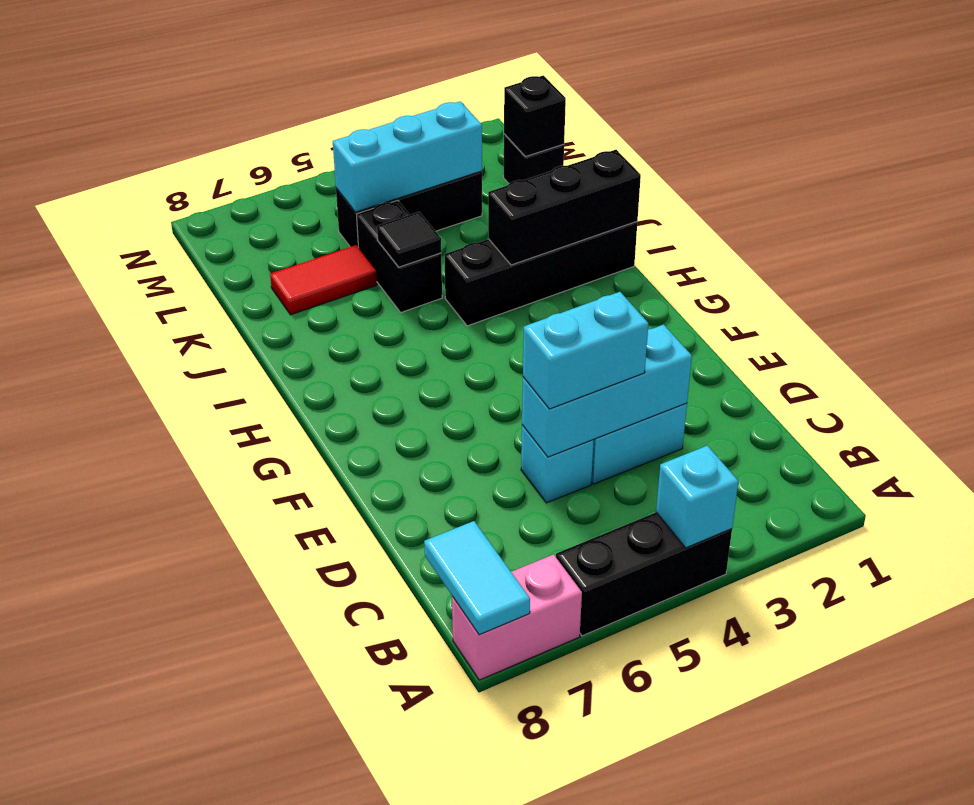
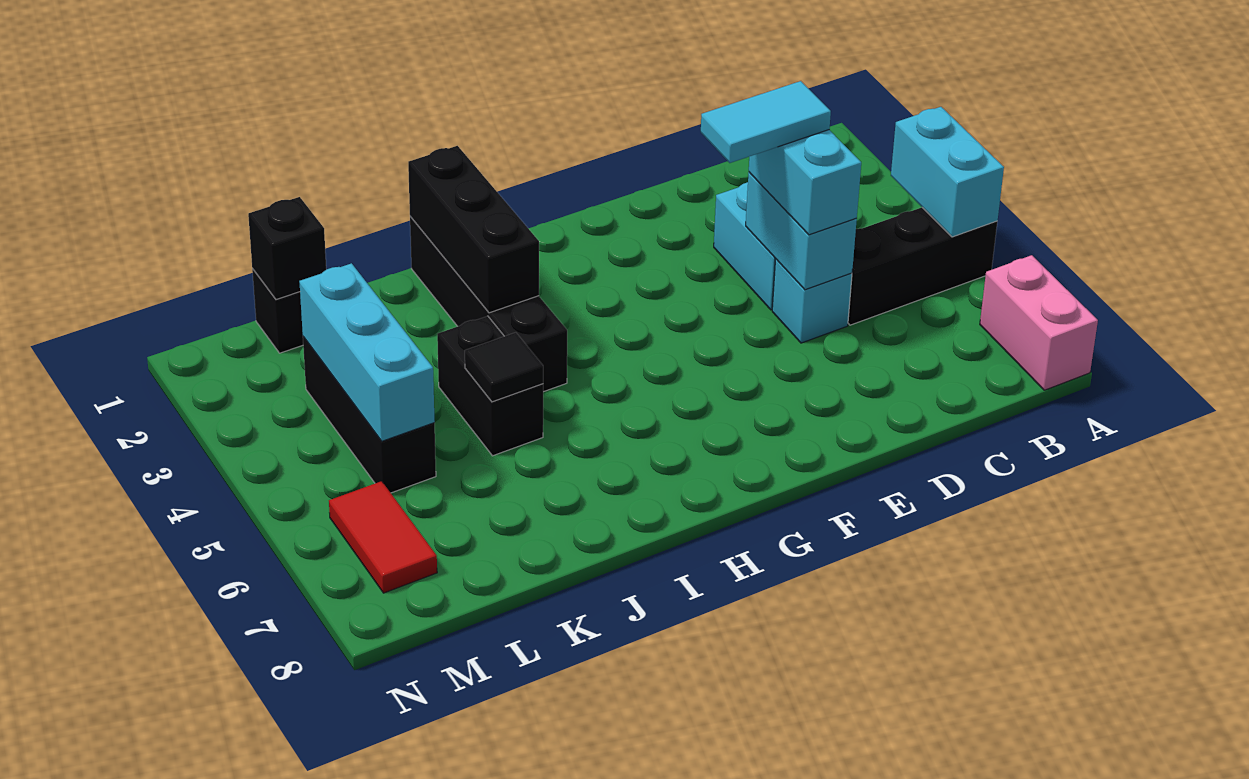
black 1x3 brick [556,513,732,636] -> black 1x3 brick turned to [848,207,997,325]
cyan 1x1 brick [656,446,738,548] -> cyan 1x2 brick [891,107,1004,237]
cyan 1x2 tile [424,521,530,635] -> cyan 1x2 tile moved to [701,81,831,163]
cyan 1x3 brick [522,325,692,457] -> cyan 1x2 brick [746,172,857,290]
black 1x2 brick [357,201,442,312] -> black 1x2 brick turned to [437,316,543,456]
red 1x2 tile [270,245,377,315] -> red 1x2 tile moved to [329,481,437,593]

